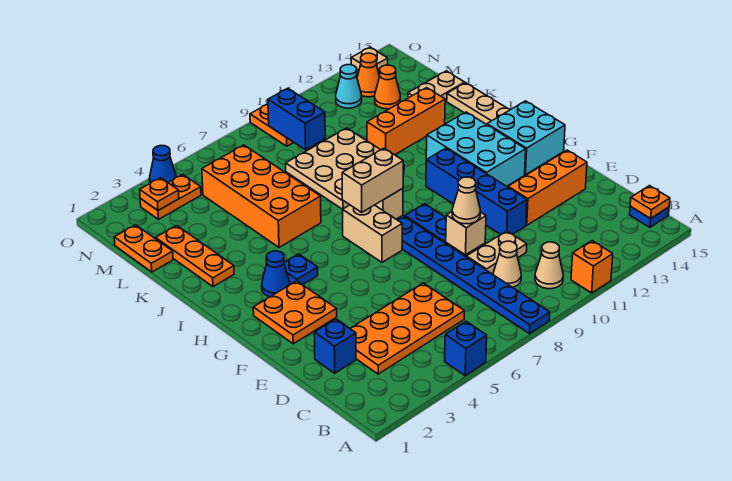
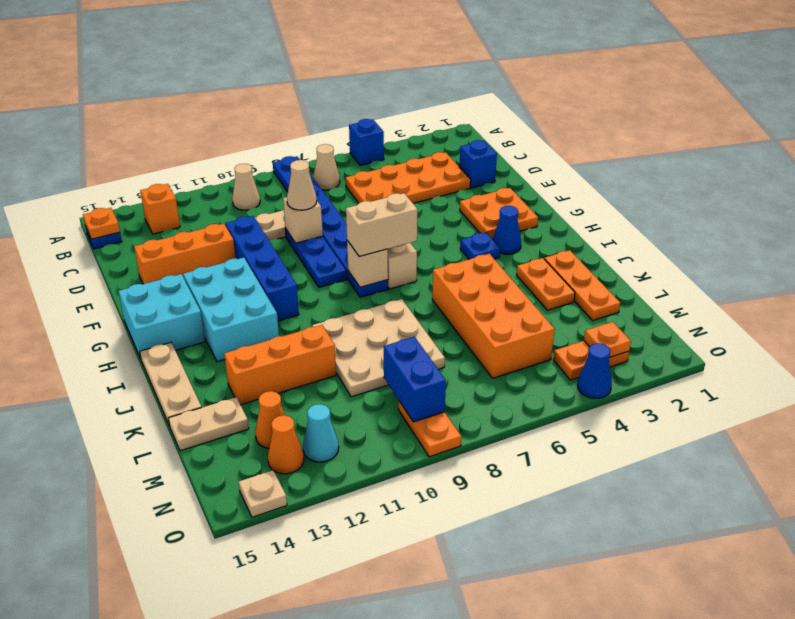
orange 1x1 brick [571,241,613,293] -> orange 1x1 brick moved to [140,184,180,234]
tan 1x1 cone [493,241,521,287] -> tan 1x1 cone moved to [313,144,340,190]
orange 1x2 plate [114,225,173,272] -> orange 1x2 plate moved to [517,258,575,310]

